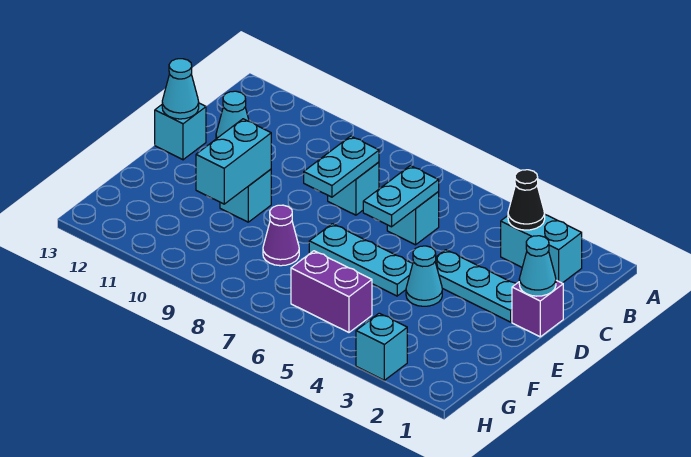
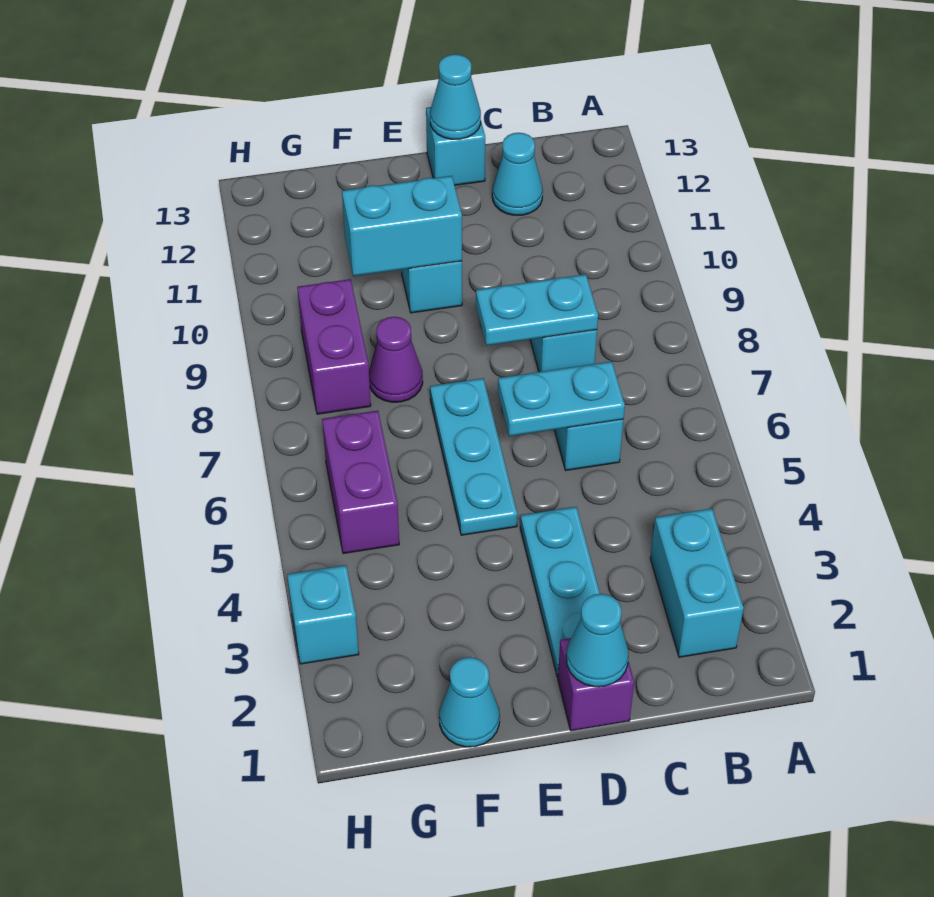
black 1x1 cone [508,170,545,230] -> none
cyan 1x1 cone [406,246,442,306] -> cyan 1x1 cone moved to [439,657,500,747]
none -> purple 1x2 brick [297,279,371,414]

